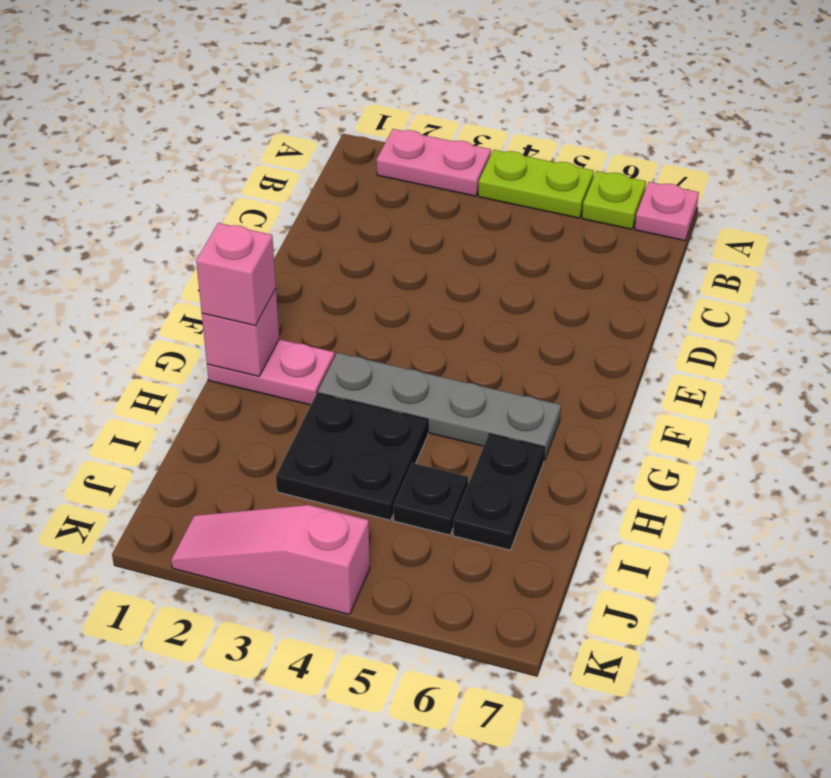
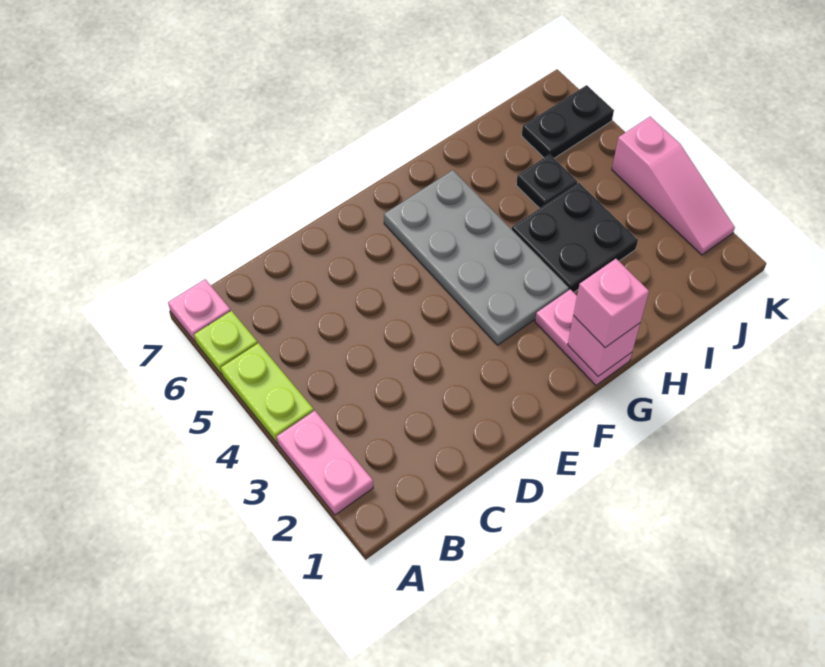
grey 1x4 plate [318,353,561,460] -> grey 2x4 plate [384,170,569,345]
black 1x2 plate [453,434,545,550] -> black 1x2 plate moved to [522,85,614,158]

